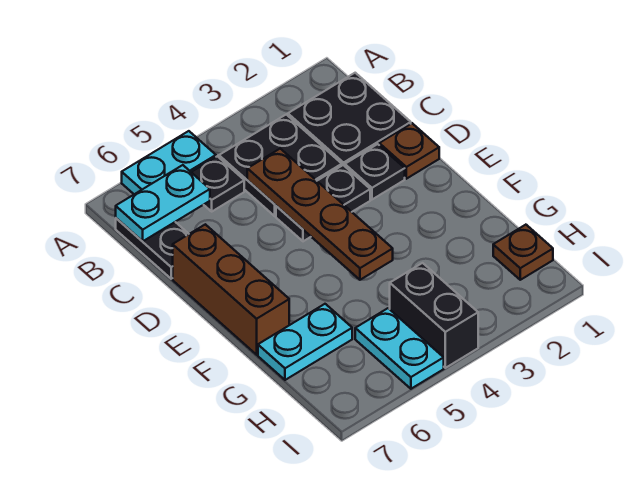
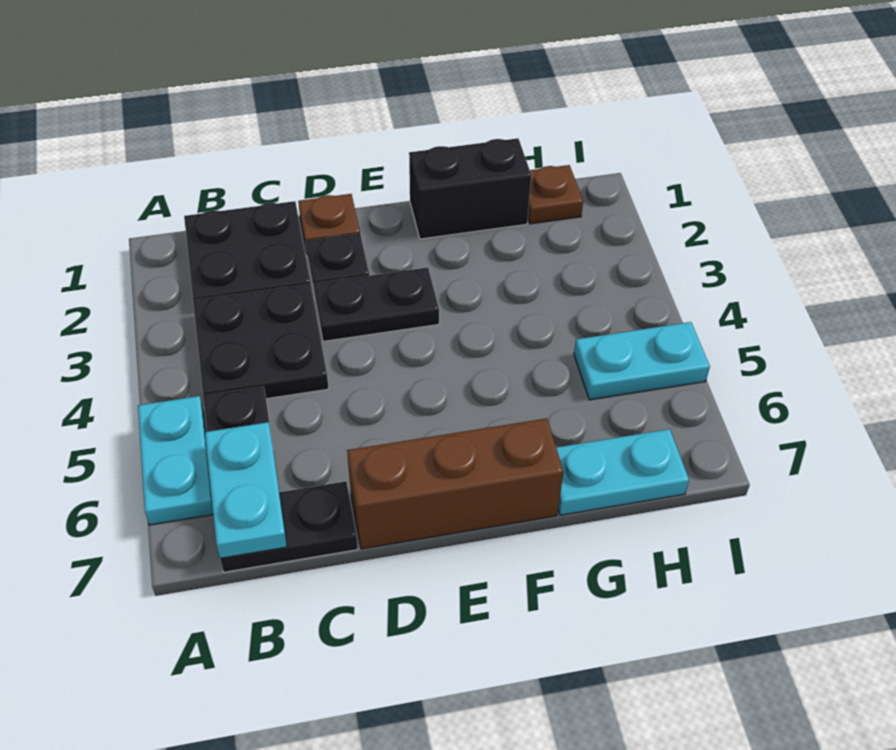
brown 1x4 plate [247,149,393,280] -> none
black 1x2 plate [276,165,370,241] -> black 1x2 plate turned to [314,267,439,341]
cyan 1x2 plate [258,304,352,380] -> cyan 1x2 plate turned to [556,429,689,515]
black 1x2 brick [390,263,478,368] -> black 1x2 brick moved to [409,138,531,239]

